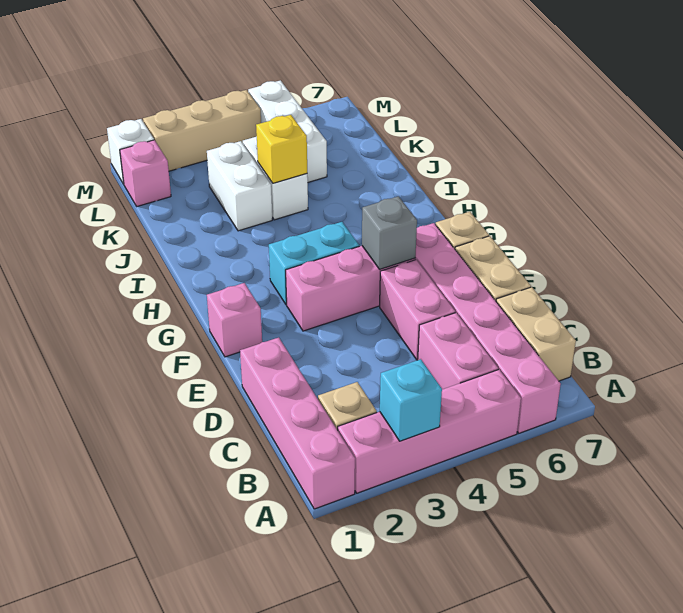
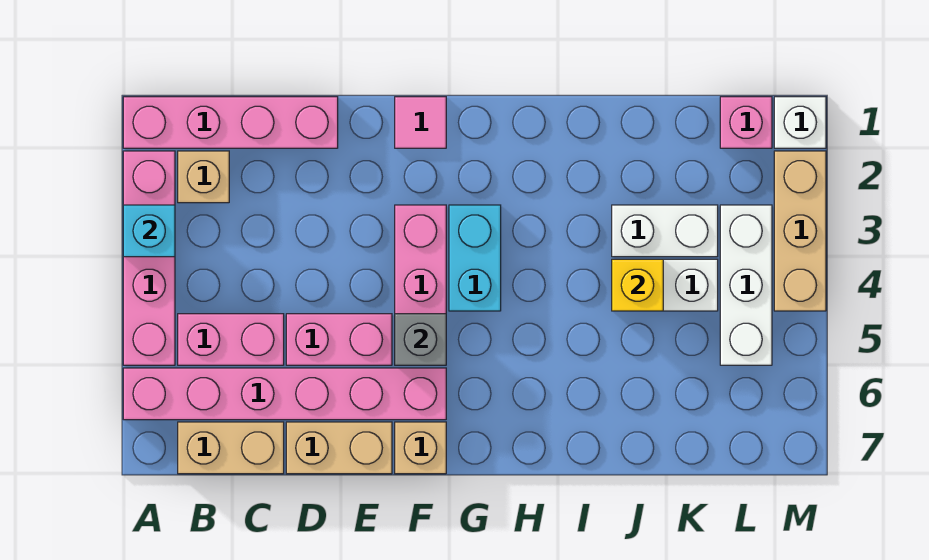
pink 1x1 brick [207,283,262,357] -> pink 1x1 tile [395,97,446,148]
white 1x3 brick [248,80,327,182] -> white 1x3 brick turned to [720,205,772,365]

